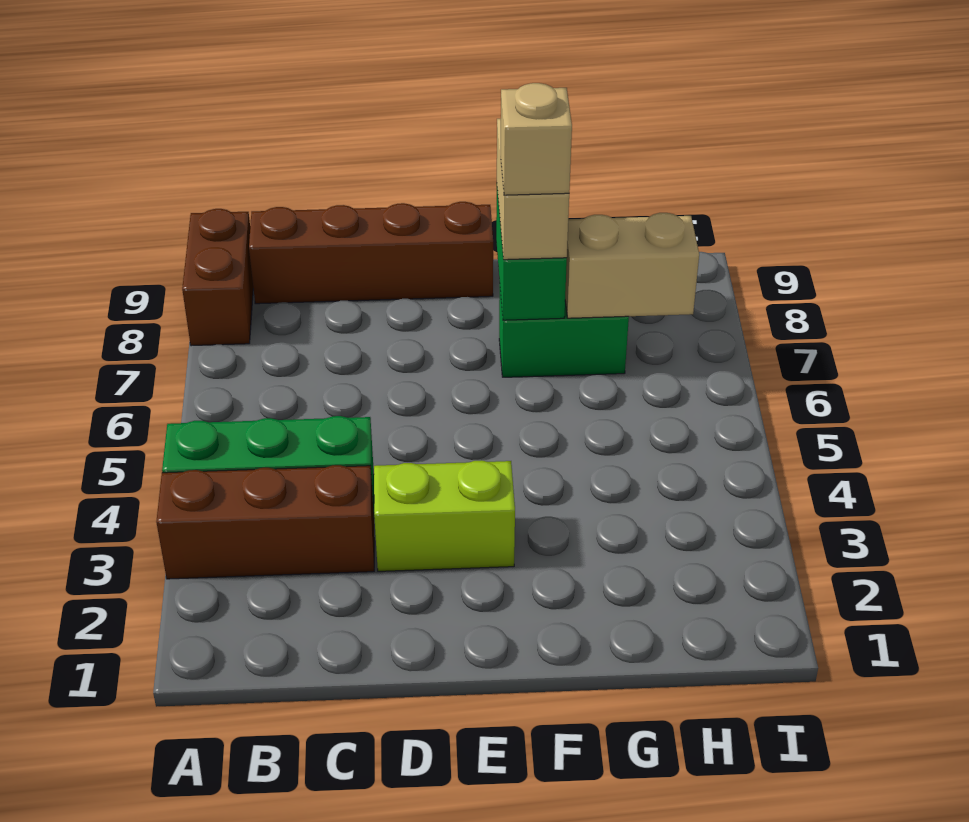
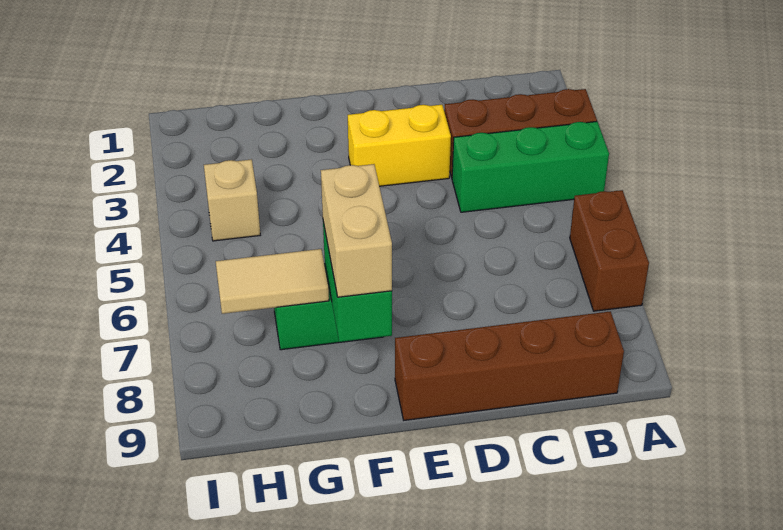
brown 1x2 brick [182,209,253,346] -> brown 1x2 brick moved to [570,190,649,311]
lime 1x2 brick [374,460,515,571] -> yellow 1x2 brick [348,105,451,186]
tan 1x1 brick [501,83,572,195] -> tan 1x1 brick moved to [204,159,260,241]
tan 1x2 brick [565,213,699,318] -> tan 1x2 tile [216,249,329,314]

